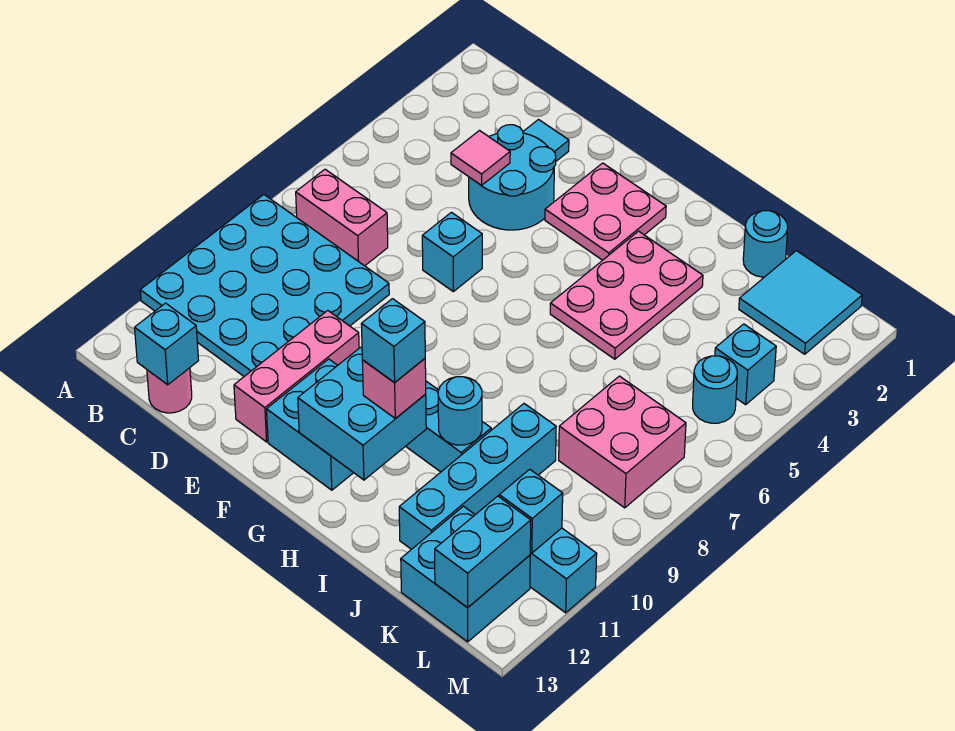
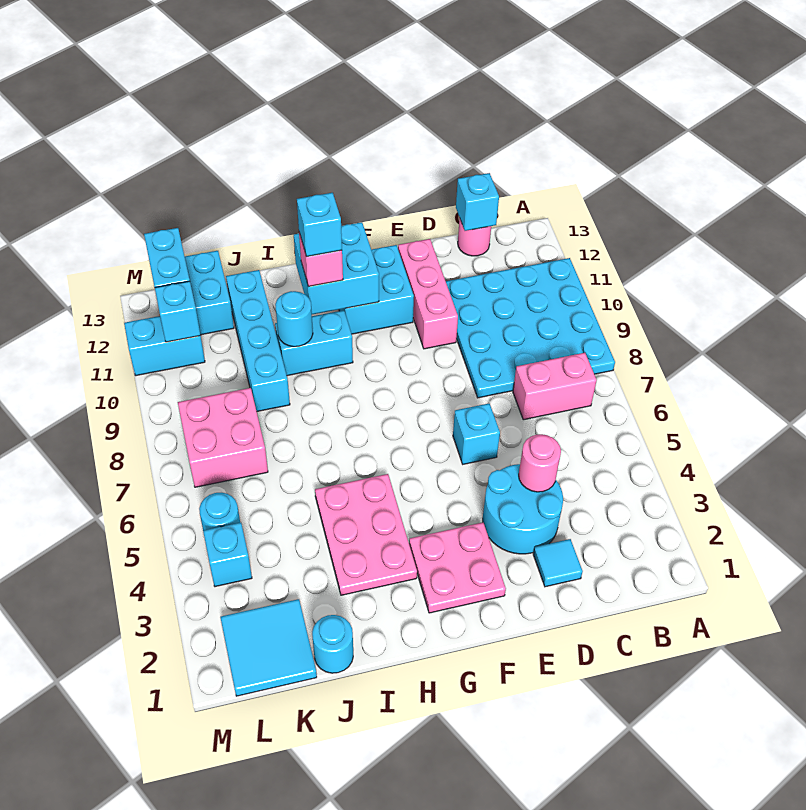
pink 1x1 tile [451,131,510,185] -> pink 1x1 round brick [519,434,561,492]

